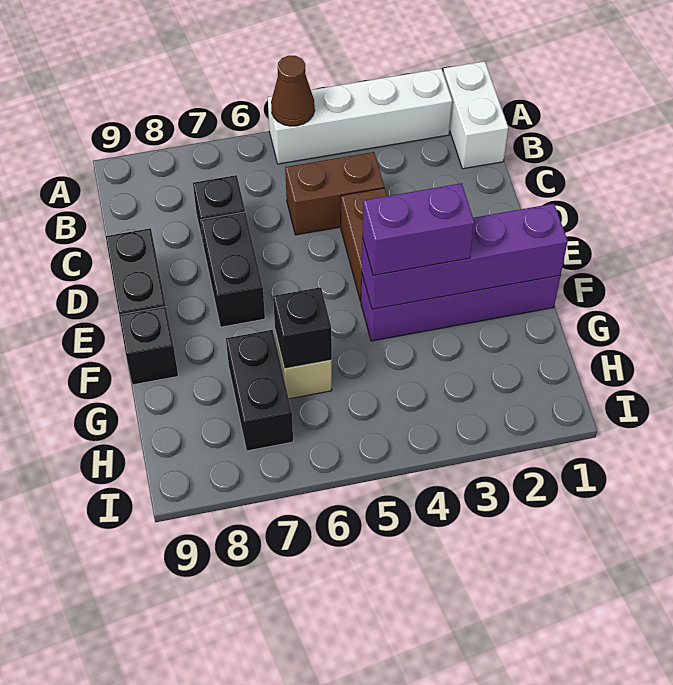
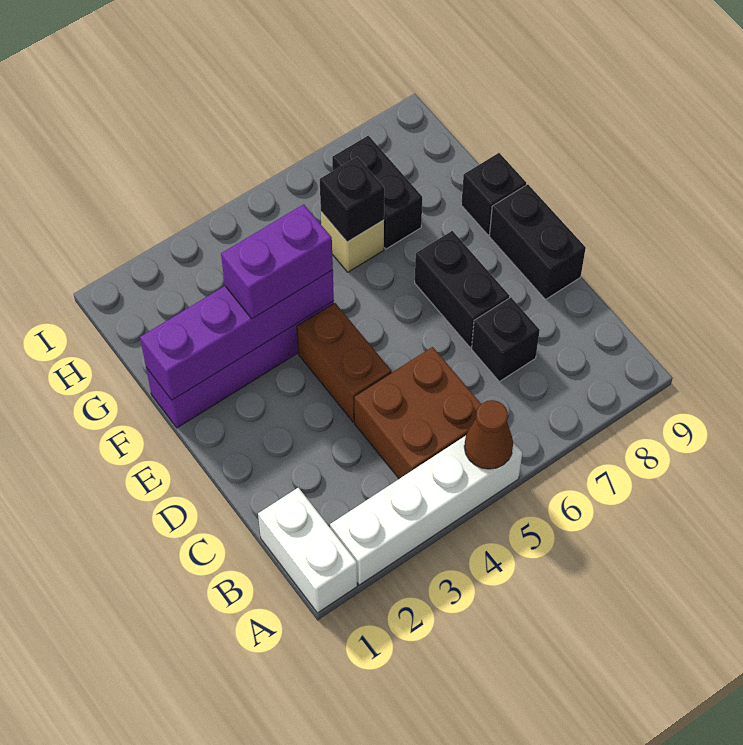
brown 1x2 brick [285,152,384,235] -> brown 2x2 brick [354,347,481,479]

